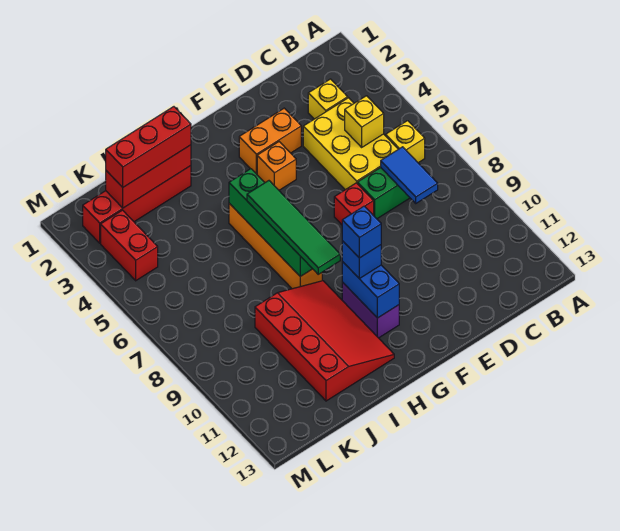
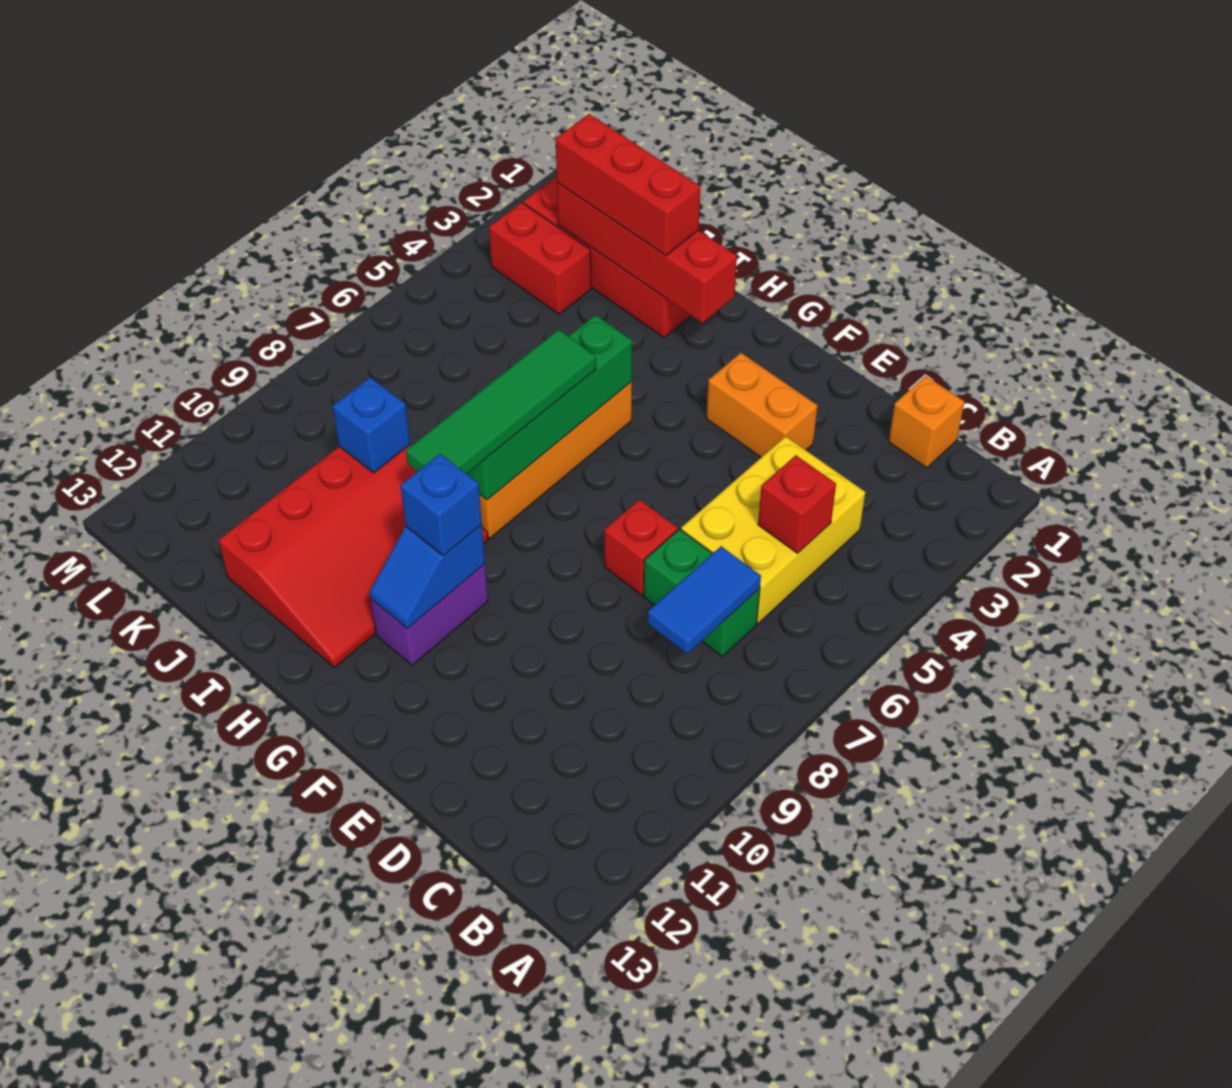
yellow 1x1 brick [386,121,425,163] -> none
yellow 1x1 brick [308,79,348,119] -> none
yellow 1x1 brick [345,96,384,147] -> red 1x1 brick [758,455,836,553]
orange 1x1 brick [257,142,296,190] -> orange 1x1 brick moved to [889,376,964,468]
blue 1x2 brick [342,261,399,318] -> blue 1x2 slope [370,524,485,629]
blue 1x1 brick [342,206,381,258] -> blue 1x1 brick moved to [333,377,410,473]
red 1x3 brick [106,145,191,208] -> red 1x4 brick [557,183,737,323]
red 1x2 brick [101,210,158,281] -> red 1x2 brick turned to [489,202,591,314]

